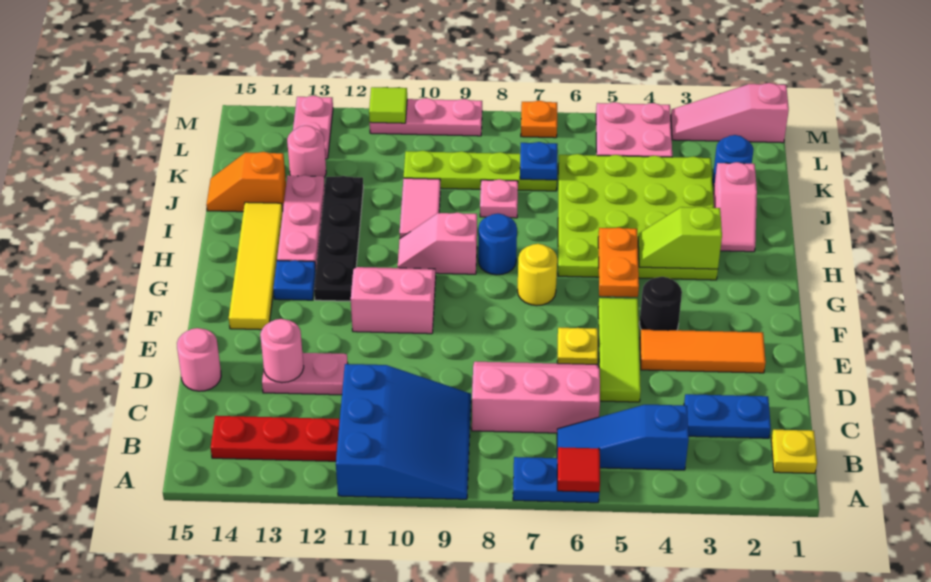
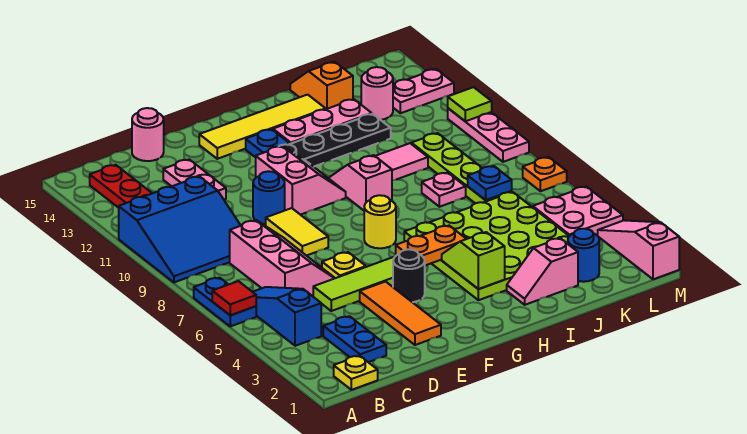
pink 1x1 round brick [260,319,304,383] -> none
none -> yellow 1x2 tile [266,208,328,256]
blue 1x1 round brick [478,213,517,275] -> blue 1x1 round brick moved to [253,171,285,224]

